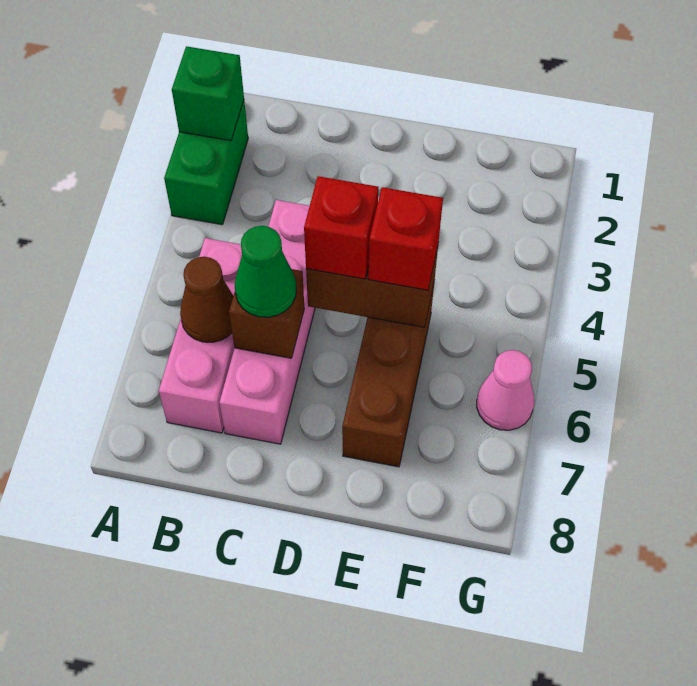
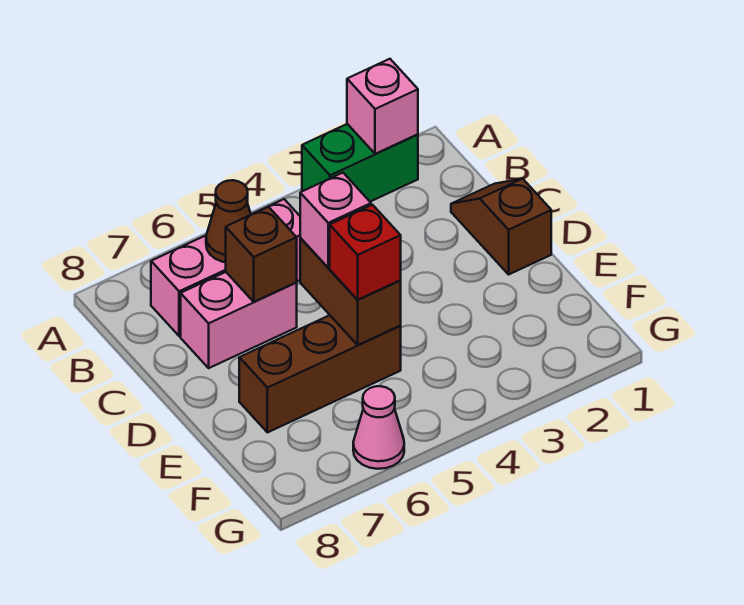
green 1x1 brick [172,46,244,141] -> pink 1x1 brick [347,59,418,154]
none -> brown 1x2 slope [451,179,551,274]
pink 1x4 brick [219,200,315,444] -> pink 1x2 brick [181,272,297,368]
green 1x1 cone [235,226,296,317] -> none
red 1x1 brick [304,176,378,279] -> pink 1x1 brick [300,173,371,268]

